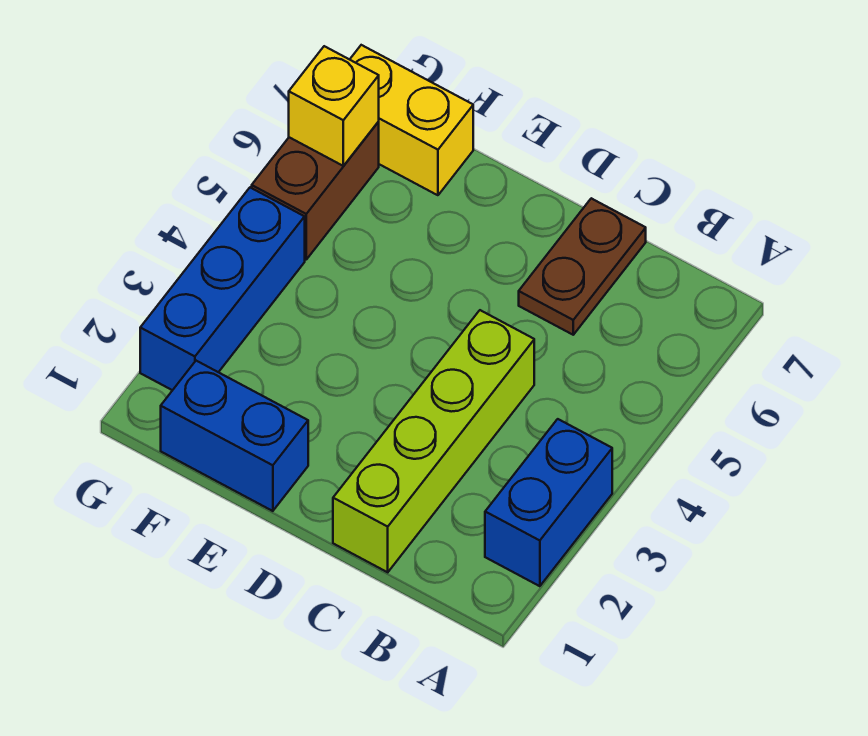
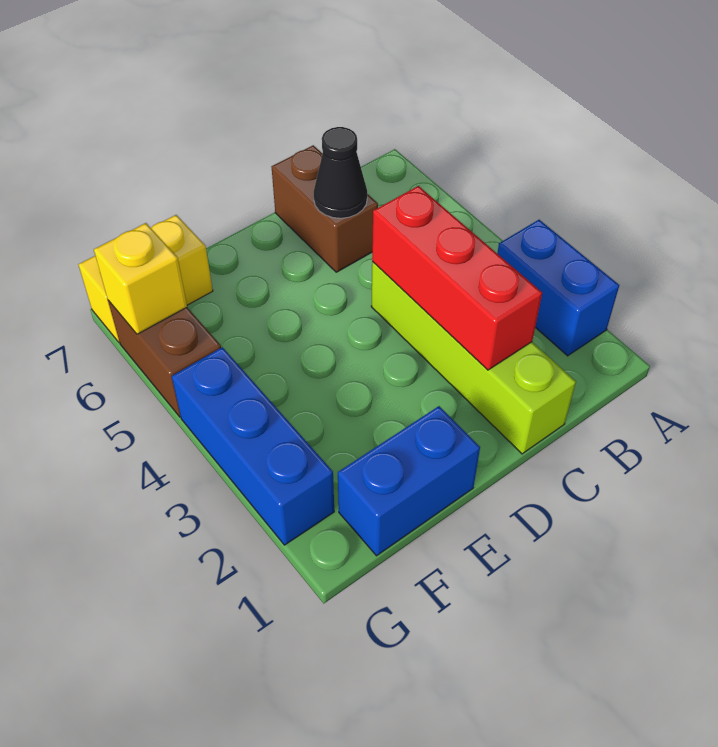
none -> red 1x3 brick [372,186,542,370]
brown 1x2 plate [519,198,646,335] -> brown 1x2 brick [272,145,378,272]
none -> black 1x1 cone [314,127,367,218]

